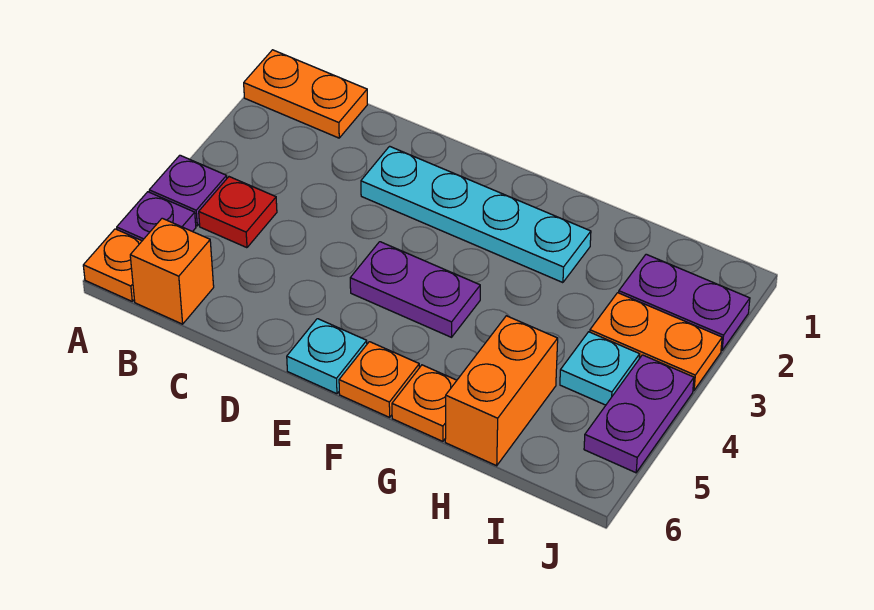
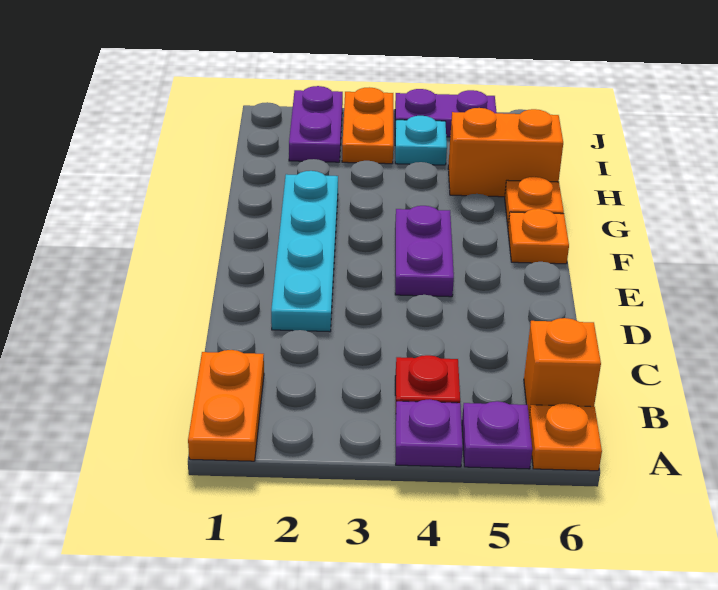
cyan 1x1 plate [287,319,367,394] -> none

